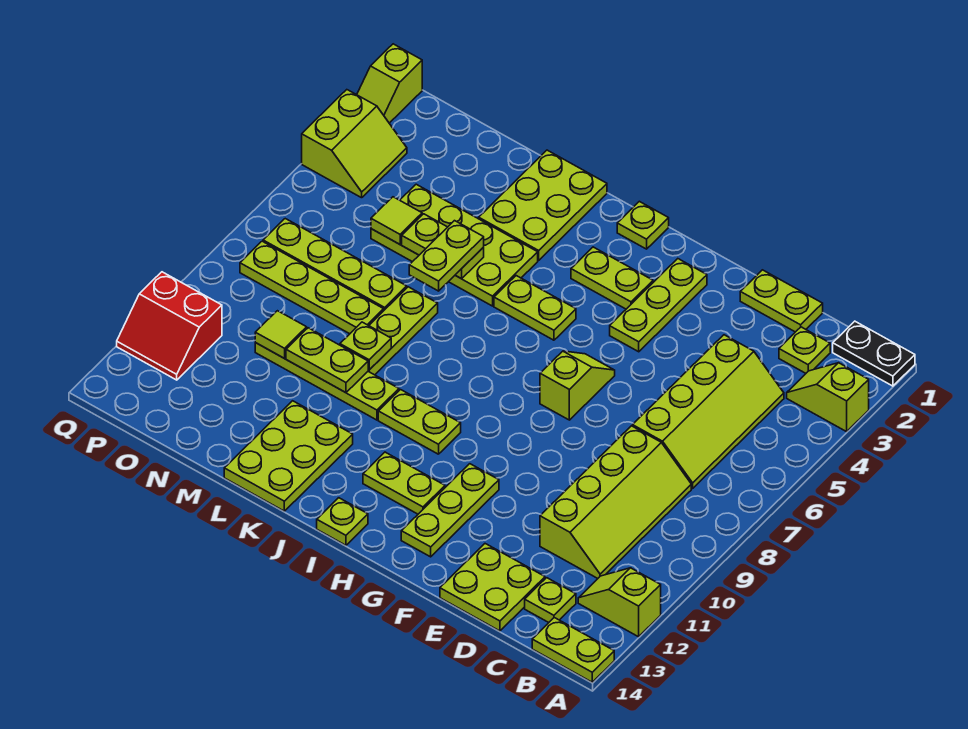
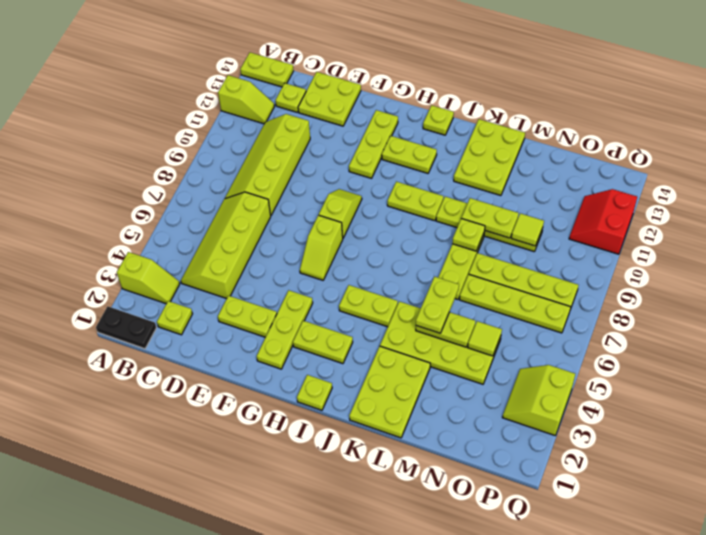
lime 1x2 plate [740,270,823,332] -> lime 1x2 plate moved to [218,296,277,337]
red 2x2 slope [117,272,222,380] -> red 2x2 slope turned to [569,189,637,254]
lime 1x2 slope [357,44,422,123] -> lime 1x2 slope moved to [319,189,362,238]

